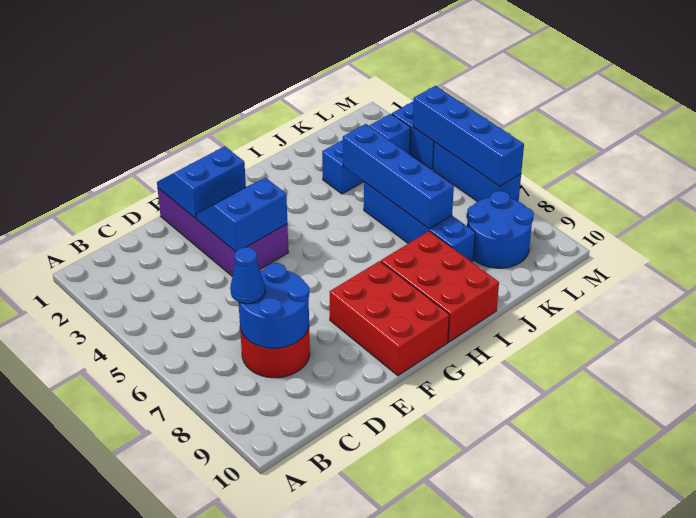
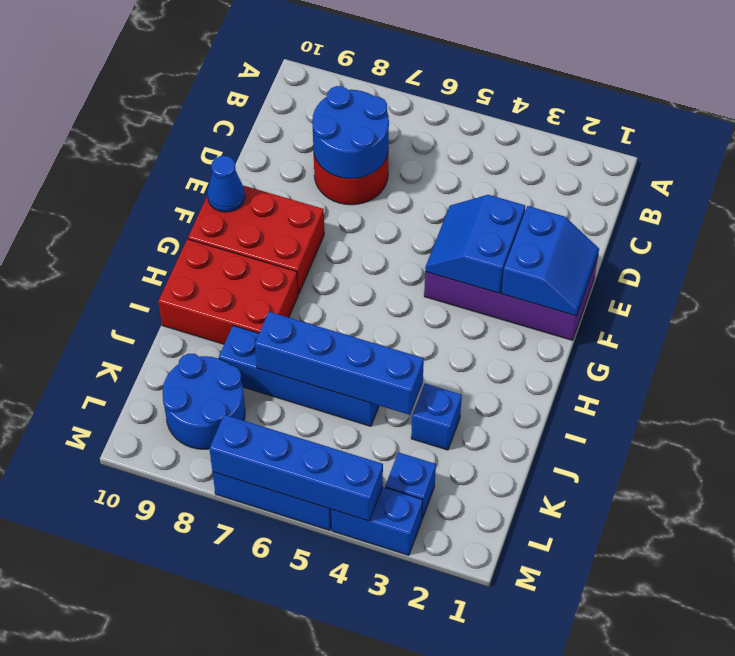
blue 1x1 cone [230,247,265,304] -> blue 1x1 cone moved to [207,156,245,212]
blue 2x2 slope [196,178,287,252] -> blue 2x2 slope turned to [425,195,525,293]

